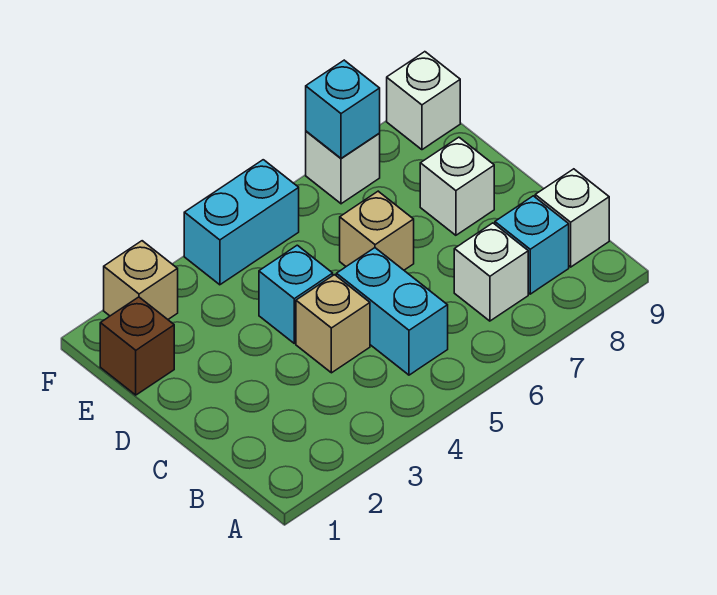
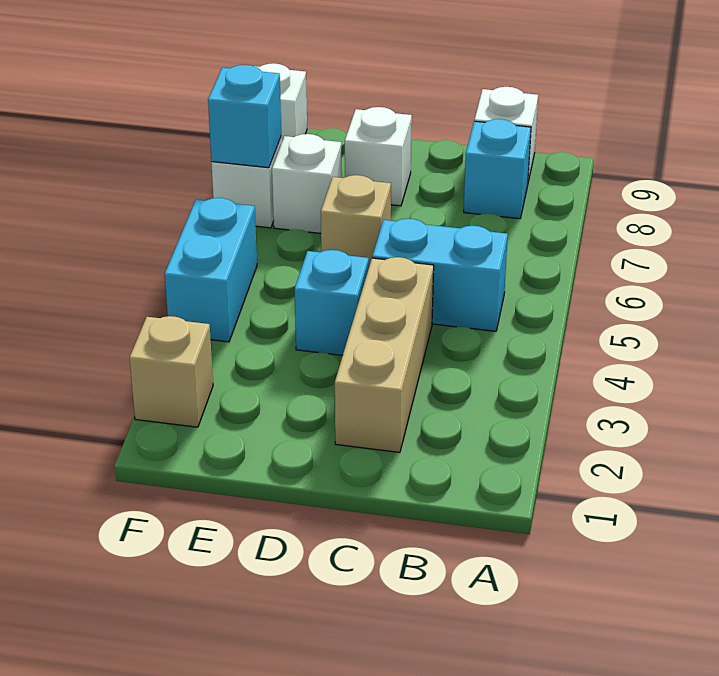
white 1x1 brick [454,223,528,321] -> white 1x1 brick moved to [272,134,342,233]
tan 1x1 brick [296,275,370,373] -> tan 1x3 brick [335,257,434,452]
brown 1x1 brick [100,297,174,395] -> none

